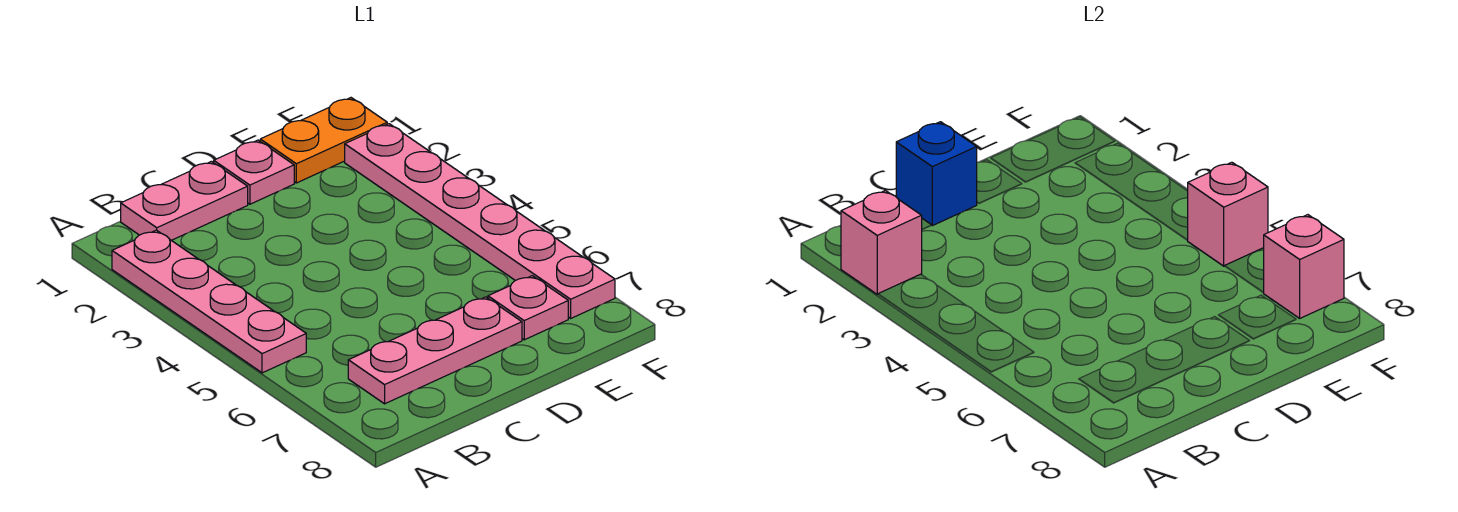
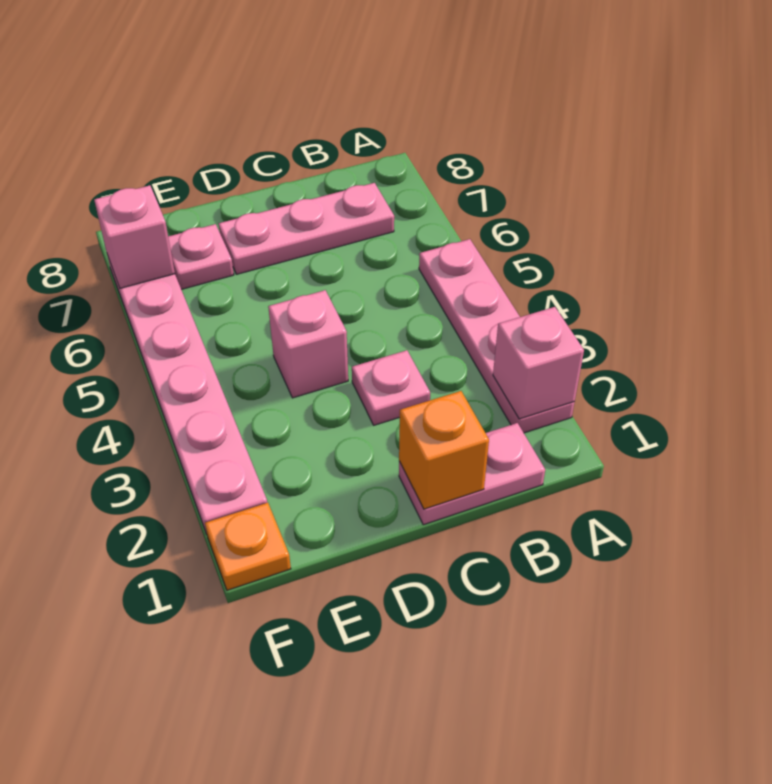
blue 1x1 brick [896,122,977,226] -> orange 1x1 brick [399,391,489,509]
pink 1x1 plate [214,140,294,204] -> pink 1x1 plate moved to [352,350,430,425]
orange 1x2 plate [260,98,387,183] -> orange 1x1 plate [205,503,291,590]
pink 1x1 brick [1188,162,1268,266] -> pink 1x1 brick moved to [268,290,348,398]

